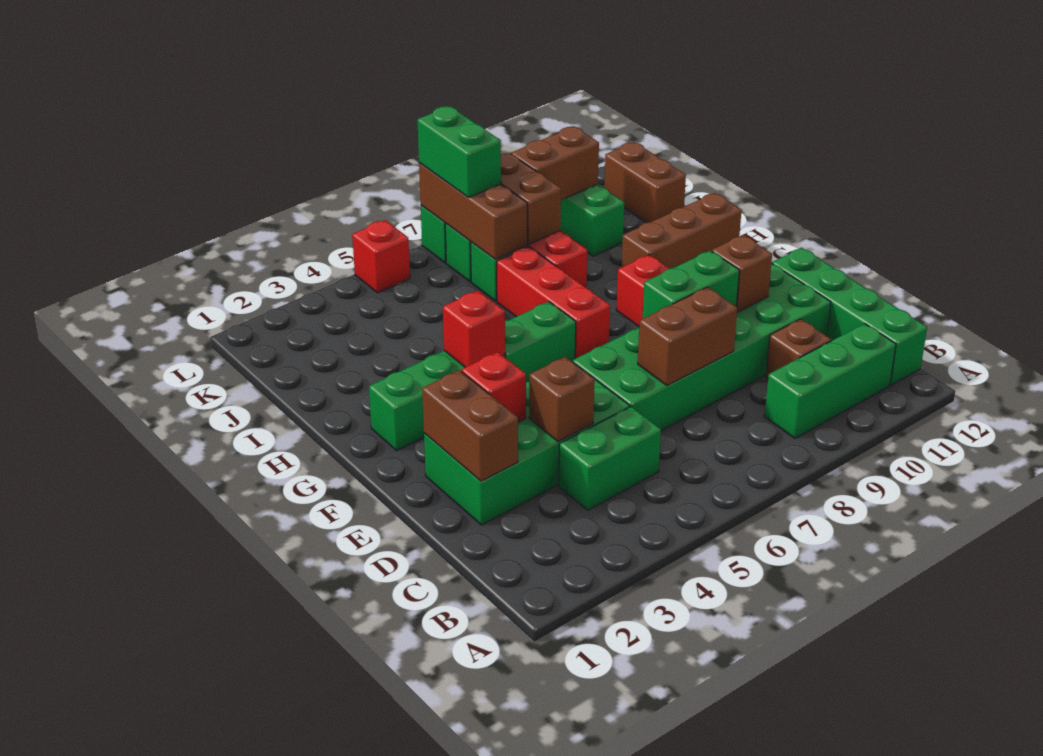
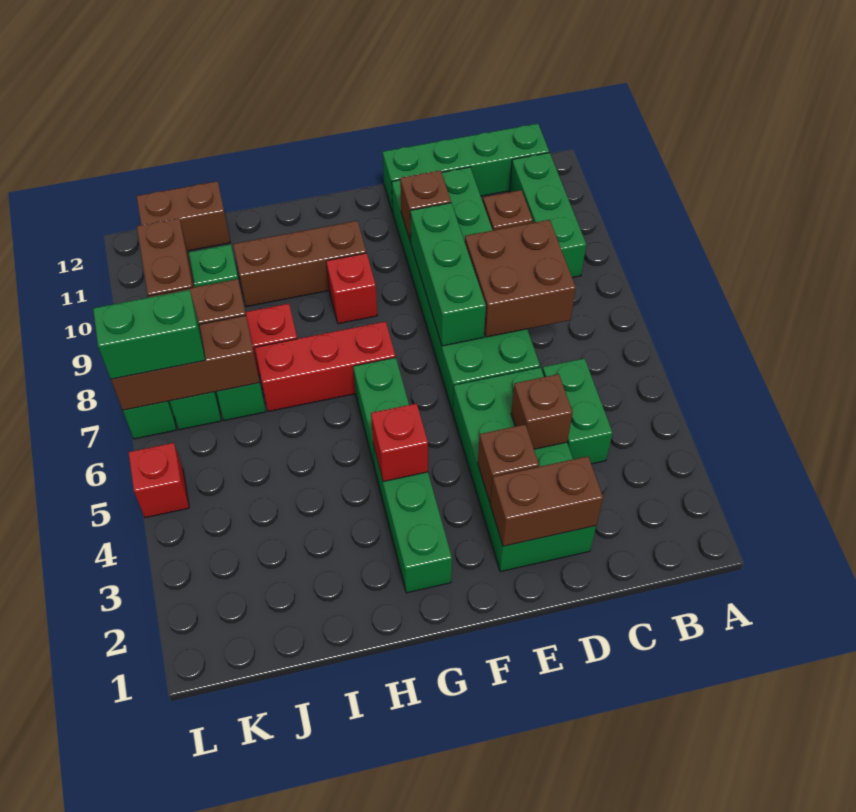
brown 1x2 brick [638,287,737,386] -> brown 2x2 brick [465,220,576,337]
red 1x1 brick [461,352,526,422] -> brown 1x1 brick [478,425,539,503]
green 1x2 brick [642,251,739,319] -> green 1x3 brick [410,203,486,346]
brown 1x3 brick [621,193,741,269] -> brown 1x3 brick turned to [233,221,366,307]

